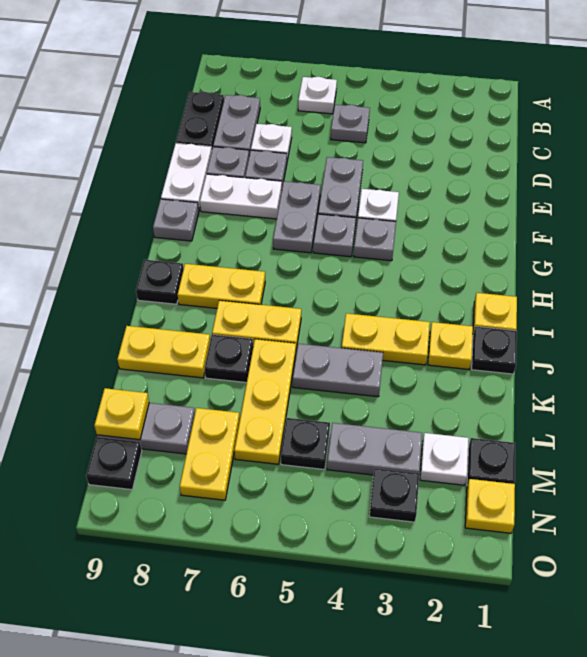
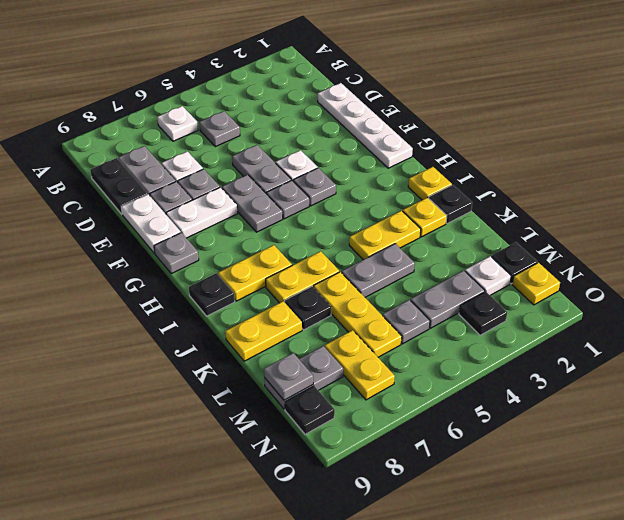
none -> white 1x4 plate [318,83,413,168]
black 1x1 plate [281,418,330,470] -> grey 1x1 plate [383,300,430,344]
yellow 1x1 plate [94,388,149,440] -> grey 1x1 plate [264,353,313,400]

